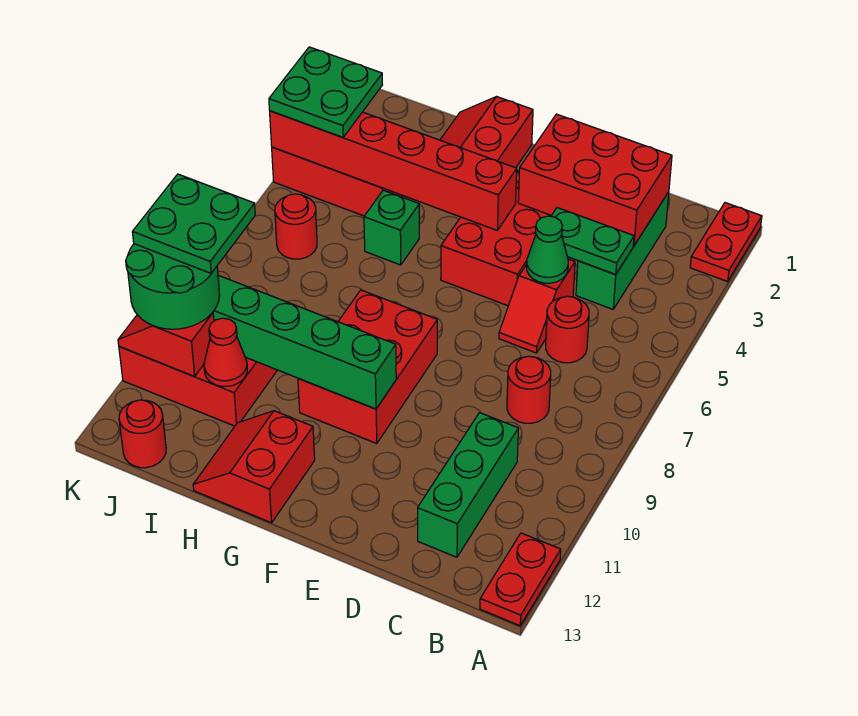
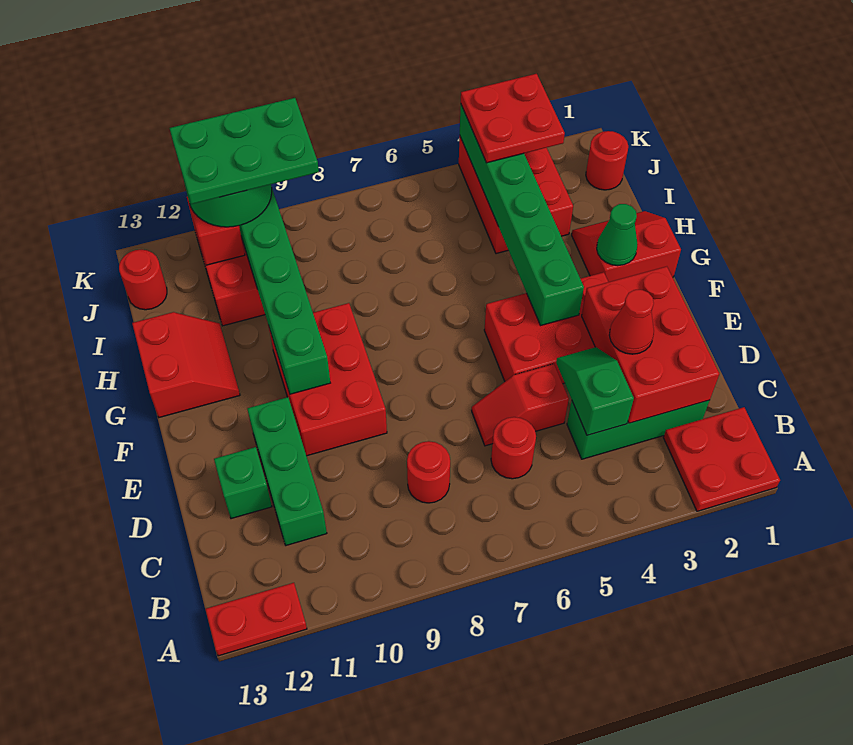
red 1x2 plate [690,203,762,281] -> red 2x2 plate [663,407,780,511]
green 1x2 plate [551,208,634,274] -> green 1x2 slope [556,347,634,435]
green 1x3 brick [418,413,518,557] -> green 1x3 brick turned to [247,397,327,545]
green 1x1 cone [527,216,568,283] -> green 1x1 cone moved to [597,204,637,266]
red 1x6 brick [270,111,517,230] -> green 1x6 brick [460,105,584,325]
red 2x3 brick [298,290,437,444] -> red 2x3 brick turned to [269,303,387,456]
red 2x2 slope [193,411,315,523] -> red 2x2 slope turned to [132,312,240,417]
green 1x1 brick [364,190,419,265] -> green 1x1 brick moved to [214,447,272,519]
red 1x1 cone [204,318,247,386] -> red 1x1 cone moved to [609,290,654,354]
green 2x2 plate [269,47,382,137] -> red 2x2 plate [461,74,565,163]
red 1x1 round brick [275,194,317,259] -> red 1x1 round brick moved to [586,131,628,190]
green 2x2 plate [132,174,255,273] -> green 2x3 plate [170,98,319,204]

